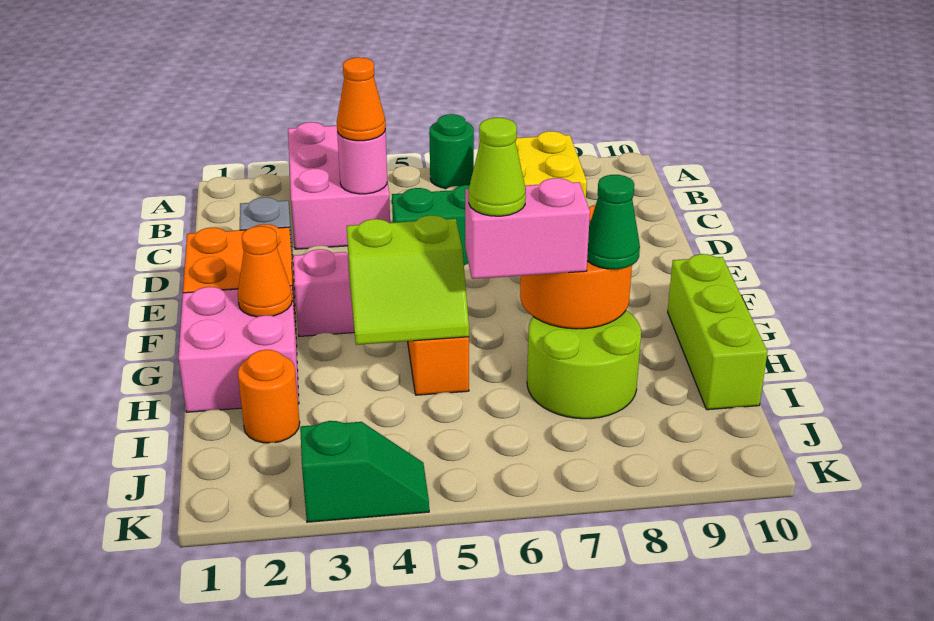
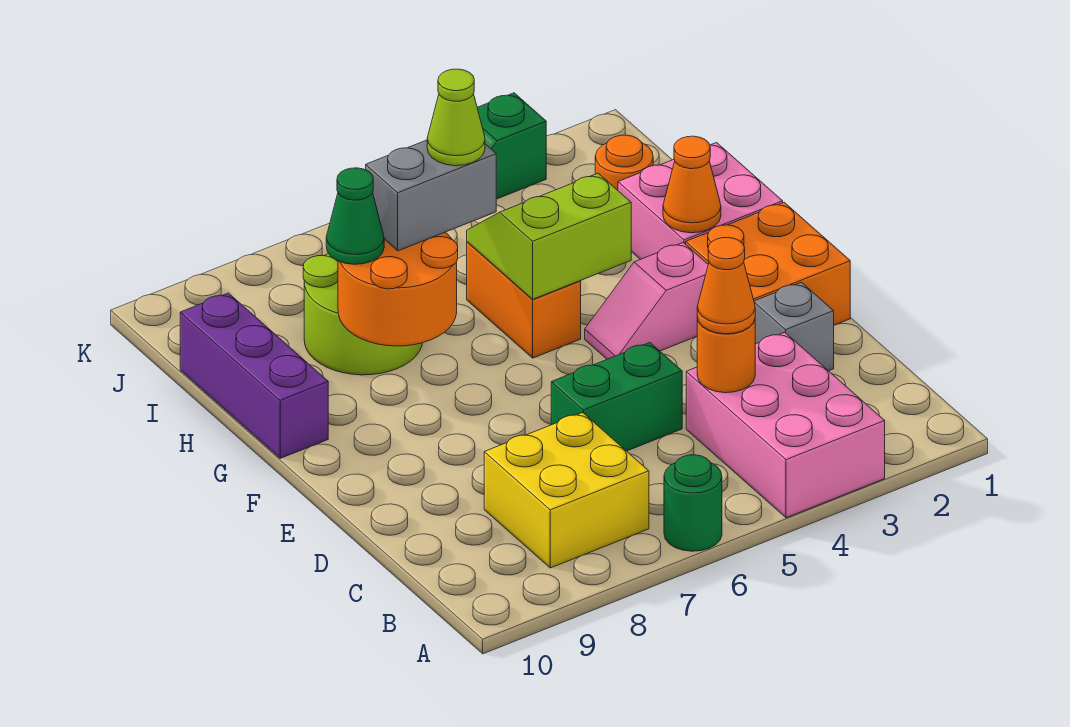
pink 1x1 round brick [337,129,387,194] -> orange 1x1 round brick [697,317,755,393]
lime 1x3 brick [668,254,768,410] -> purple 1x3 brick [180,293,328,458]
pink 1x2 brick [465,178,590,279] -> grey 1x2 brick [366,140,496,251]

